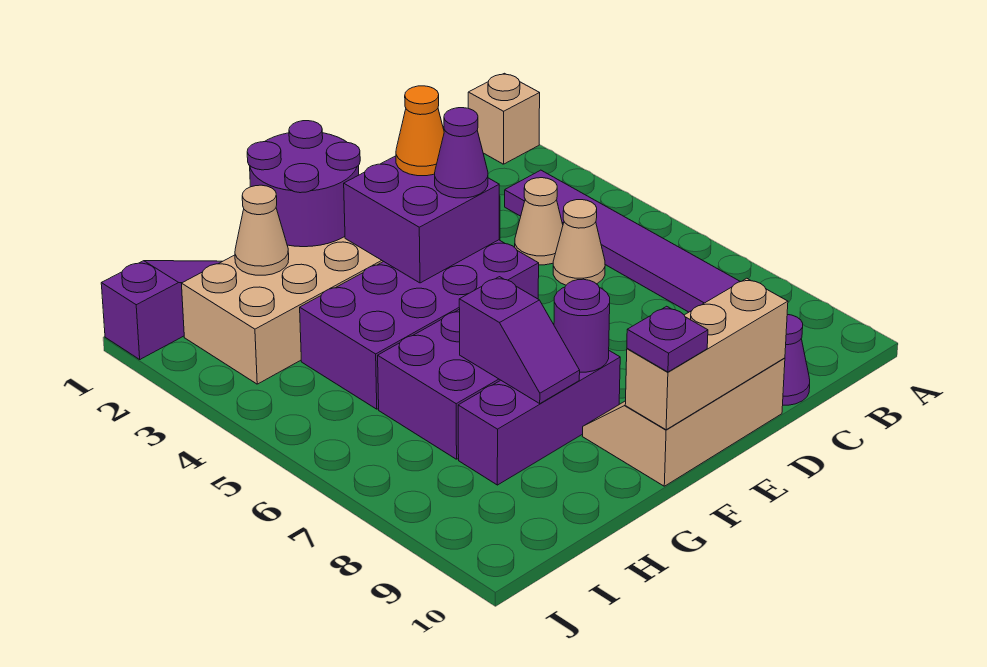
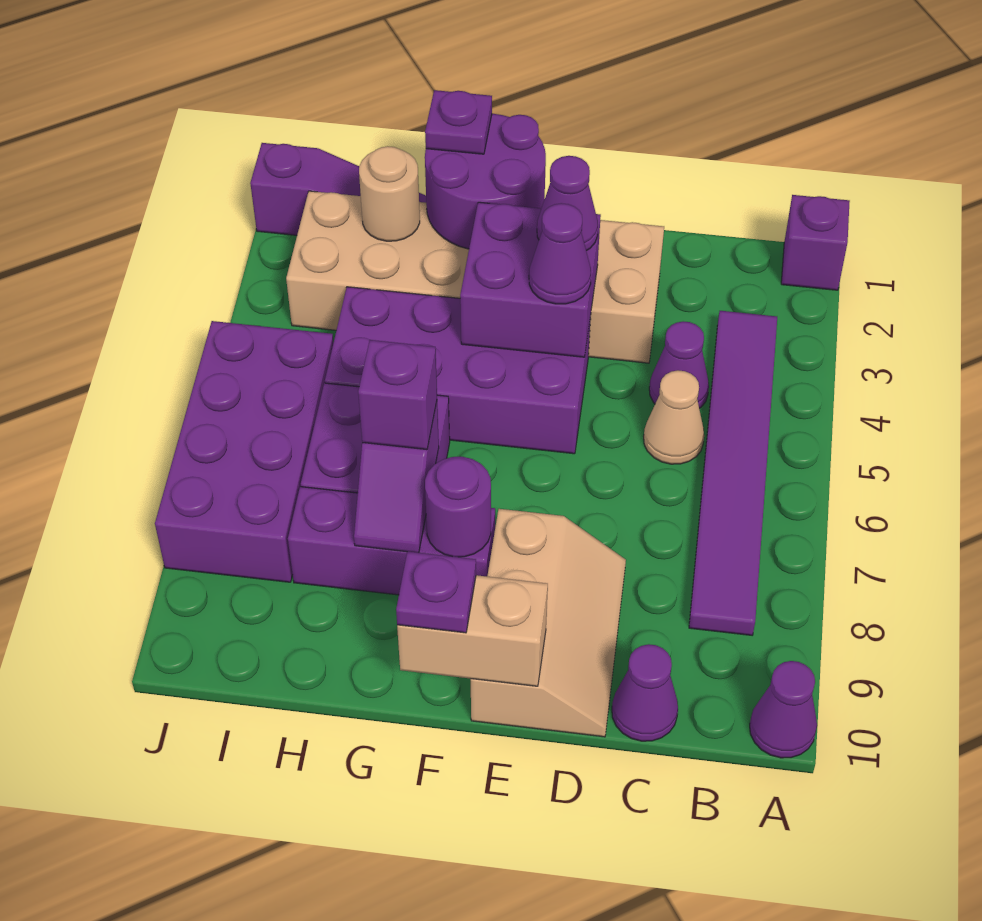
tan 1x1 brick [468,73,540,164] -> purple 1x1 brick [781,195,850,290]
none -> purple 1x1 cone [750,661,817,758]
tan 1x1 cone [515,178,563,265] -> purple 1x1 cone [649,321,709,409]
tan 2x3 slope [582,358,785,486] -> tan 2x3 slope turned to [471,509,626,737]
tan 1x3 brick [625,278,788,430] -> tan 1x2 brick [397,575,548,686]
orange 1x1 cone [396,86,444,176] -> purple 1x1 cone [537,156,598,251]
none -> purple 1x1 plate [425,90,492,154]
none -> purple 1x1 brick [358,340,437,450]
tan 1x1 cone [235,185,289,275] -> tan 1x1 round brick [359,146,420,241]
none -> purple 2x4 brick [155,321,333,582]

